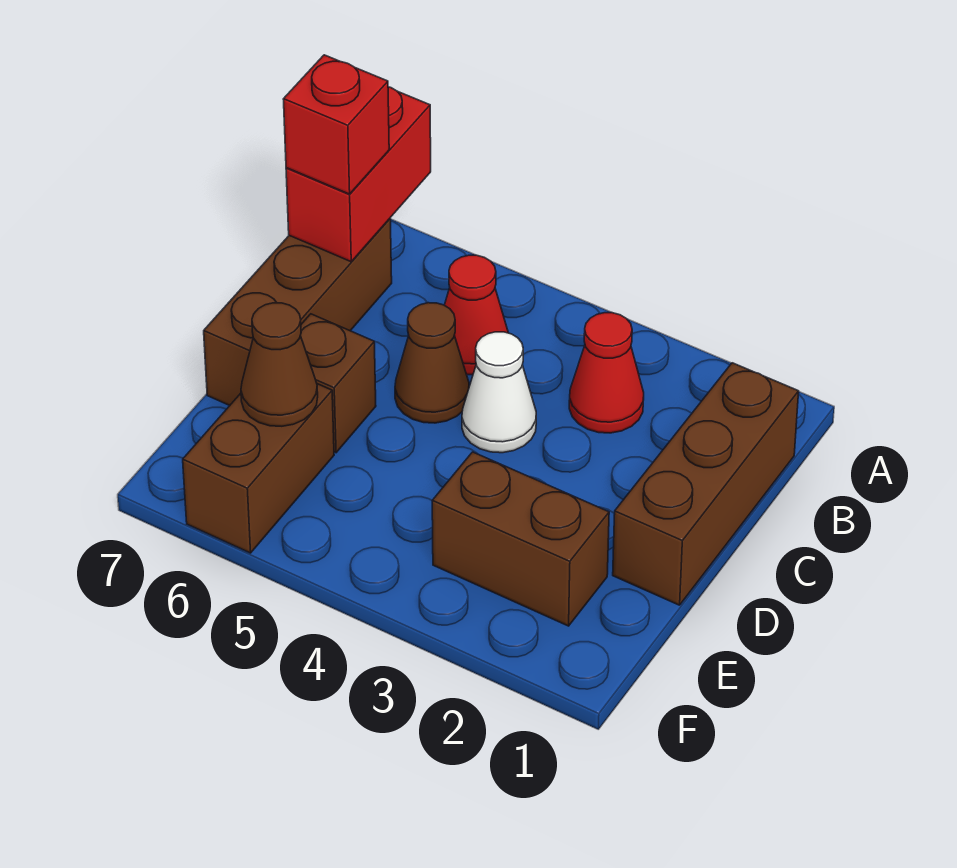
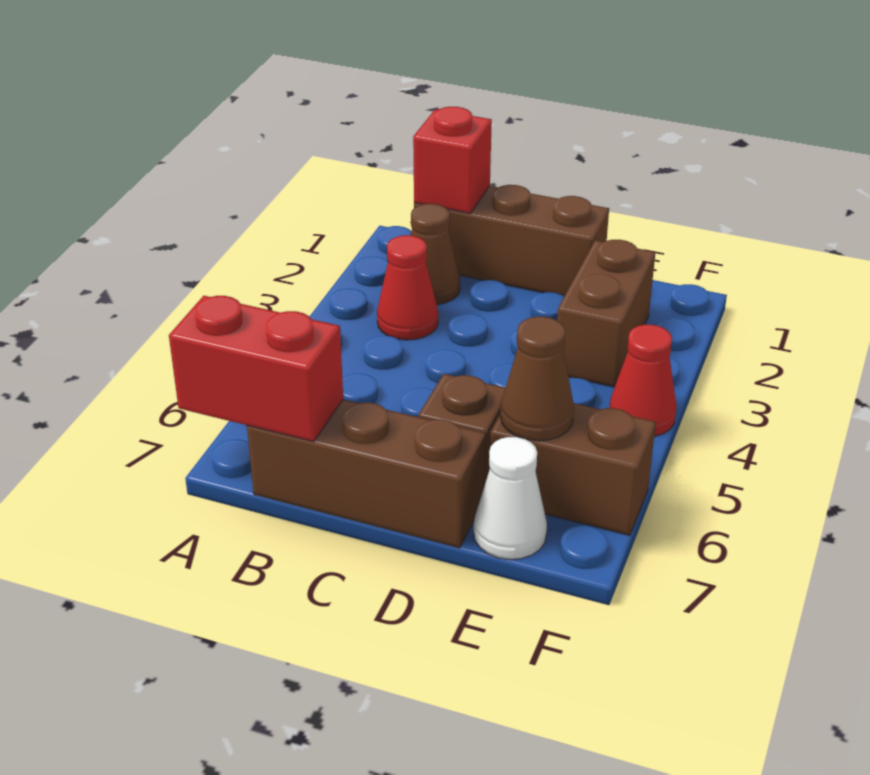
red 1x1 cone [445,255,508,375] -> red 1x1 cone moved to [609,325,677,436]
red 1x1 brick [283,55,389,194] -> red 1x1 brick moved to [413,107,492,214]
white 1x1 cone [462,332,536,453] -> white 1x1 cone moved to [474,437,547,559]
brown 1x1 cone [395,303,469,423] -> brown 1x1 cone moved to [411,204,460,305]

